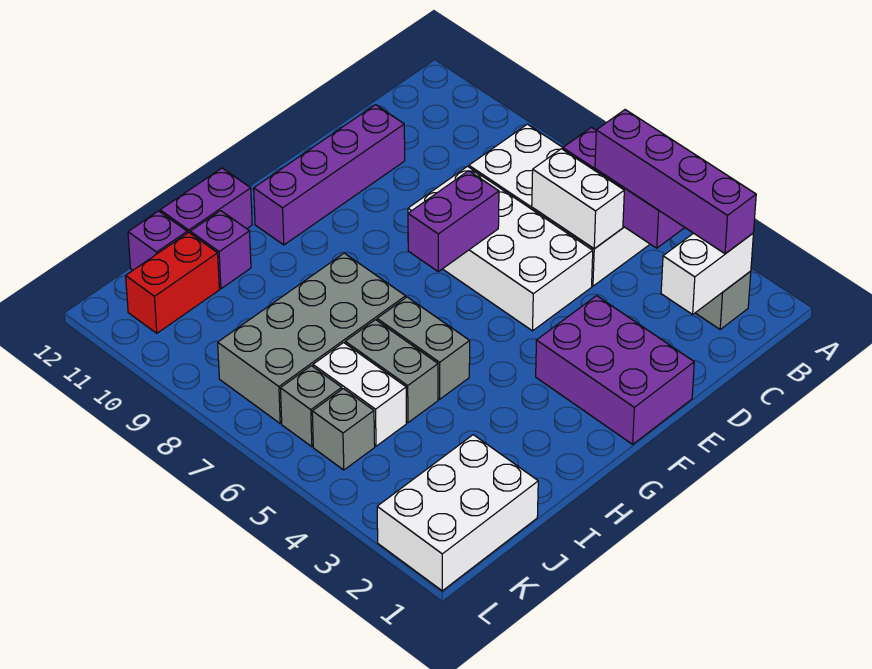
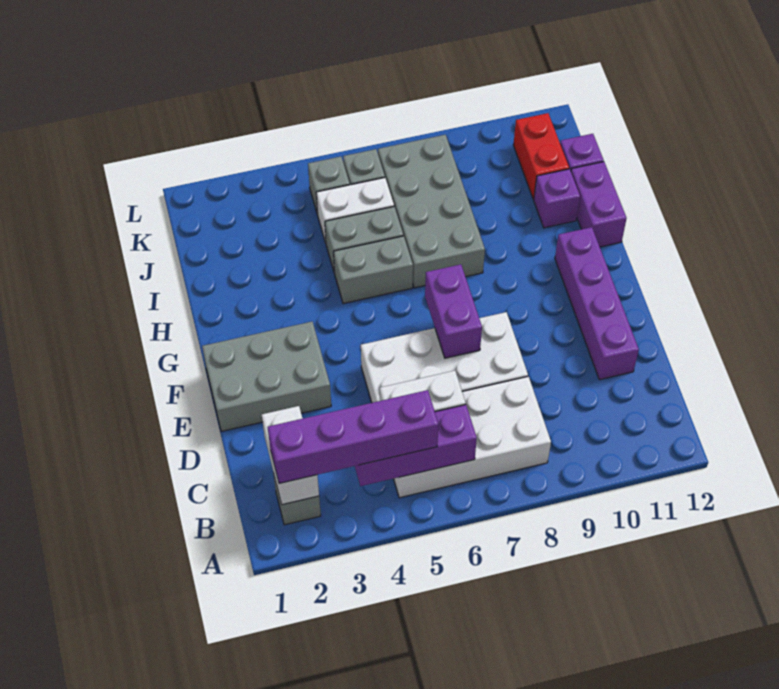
purple 2x3 brick [536,296,694,444] -> grey 2x3 brick [202,322,331,431]
white 2x3 brick [377,435,538,591] -> none

